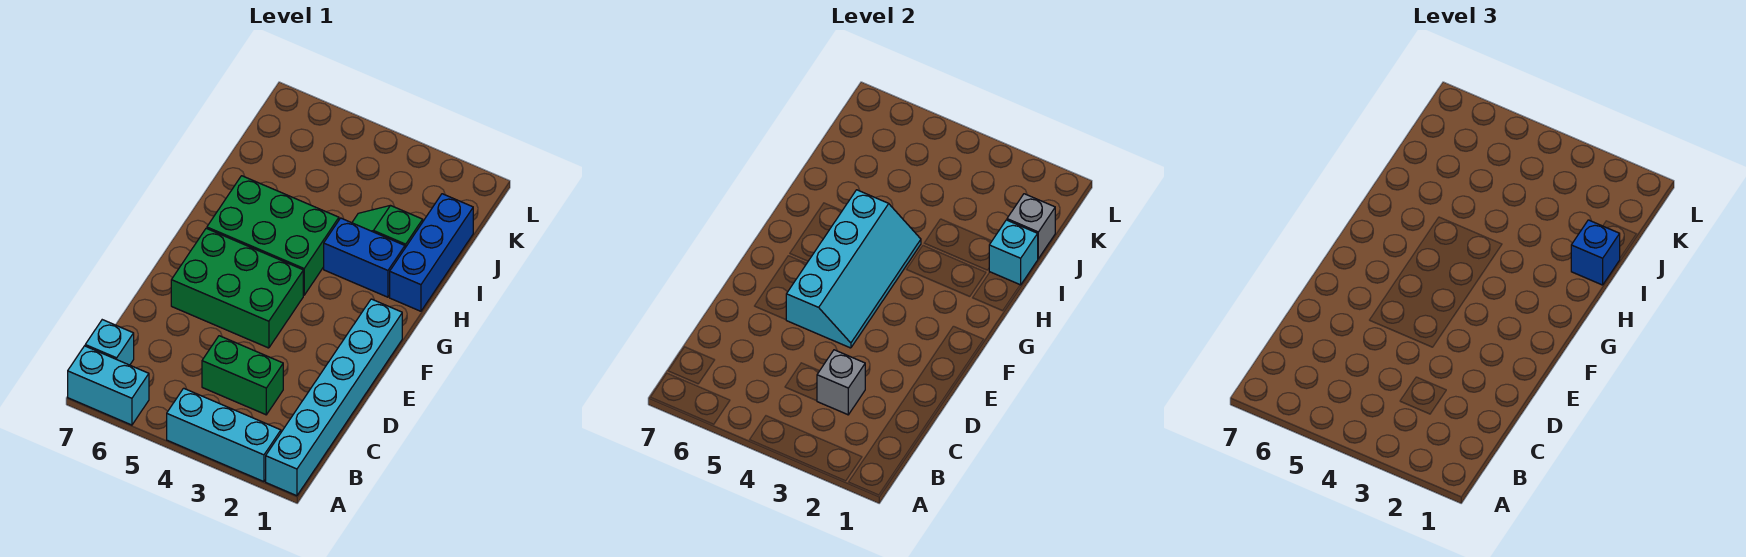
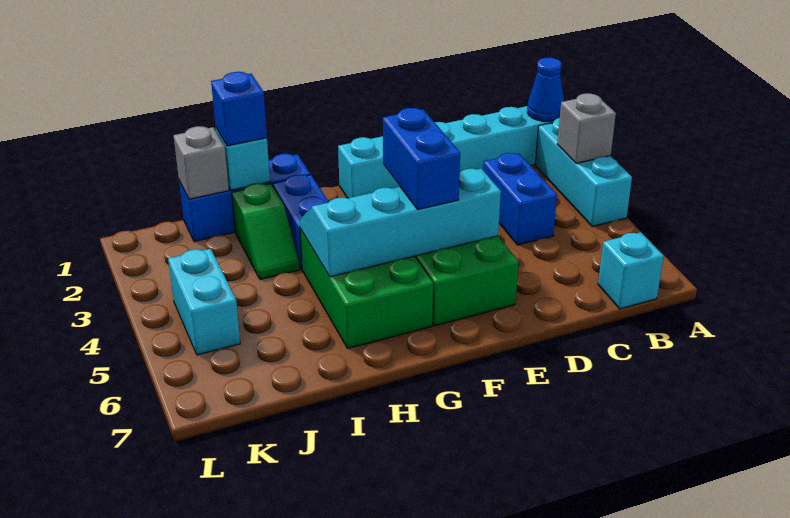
none -> blue 1x1 cone [527,57,564,121]
cyan 1x2 brick [68,346,149,425] -> cyan 1x2 brick moved to [168,249,240,355]
green 1x2 brick [202,336,283,415] -> blue 1x2 brick [483,153,557,245]
grey 1x1 brick [817,350,865,415] -> grey 1x1 brick moved to [557,93,616,163]
none -> blue 1x2 brick [383,108,460,210]

